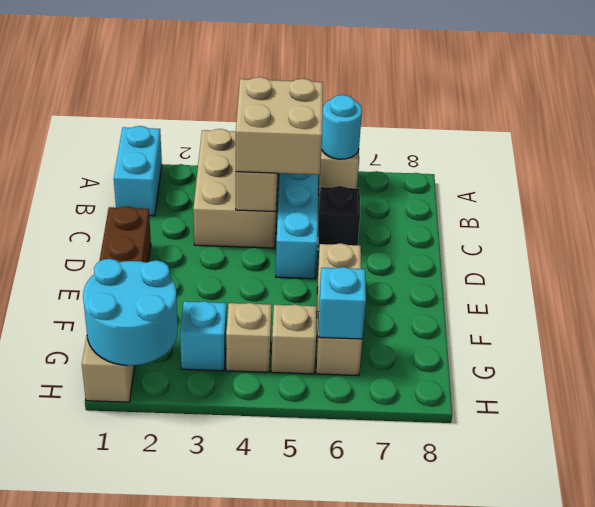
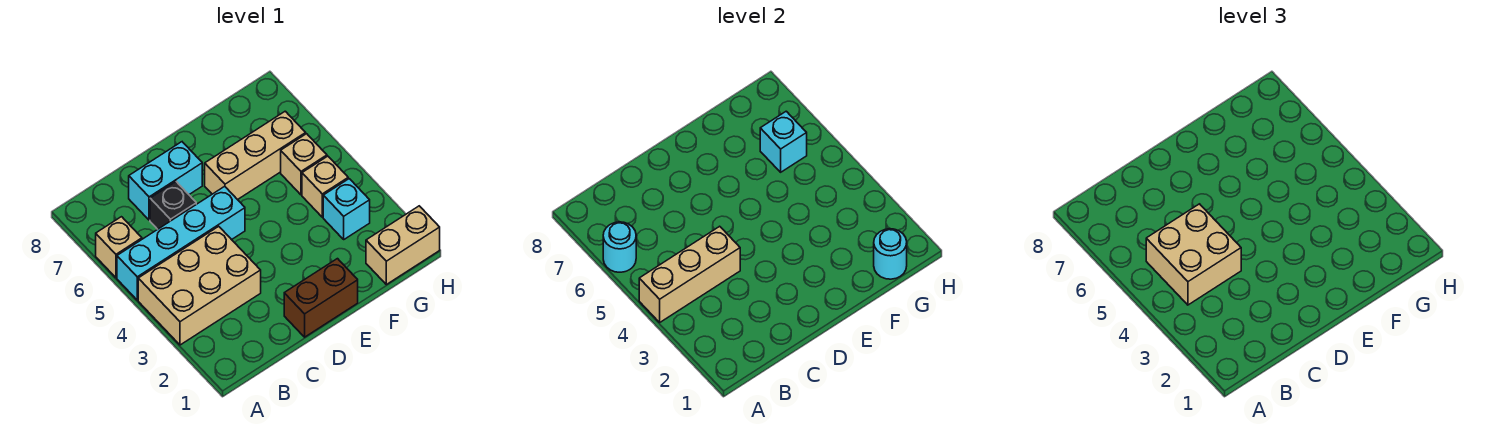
cyan 1x2 brick [114,126,162,216] -> cyan 1x2 brick moved to [129,142,202,220]
cyan 2x2 round brick [83,259,178,366] -> cyan 1x1 round brick [874,229,907,279]

